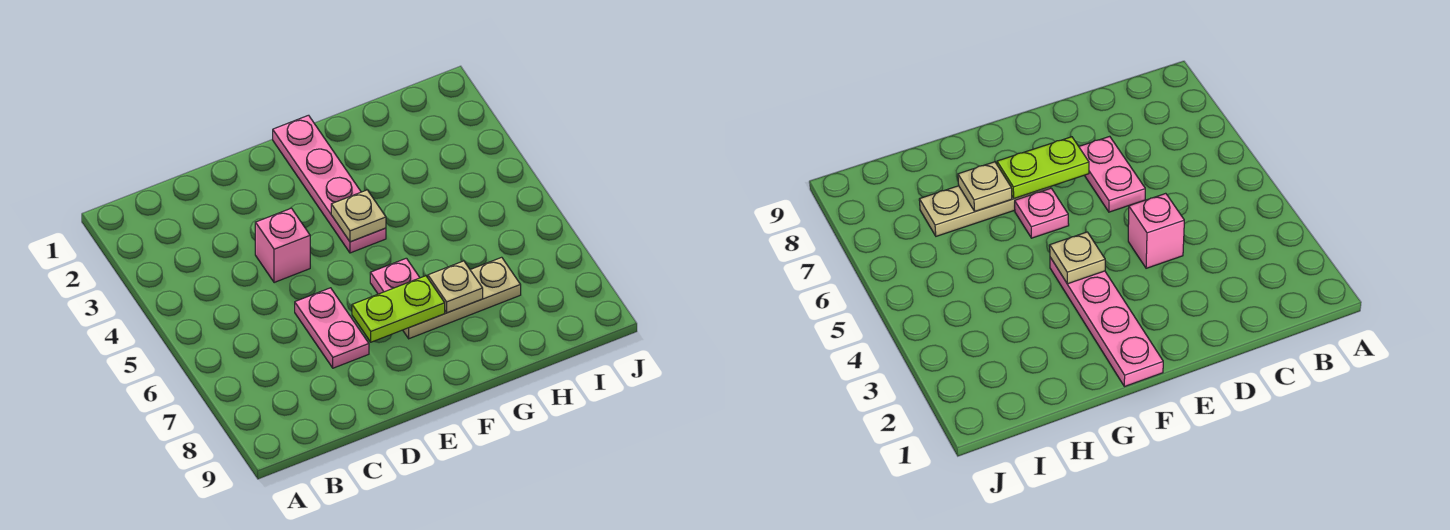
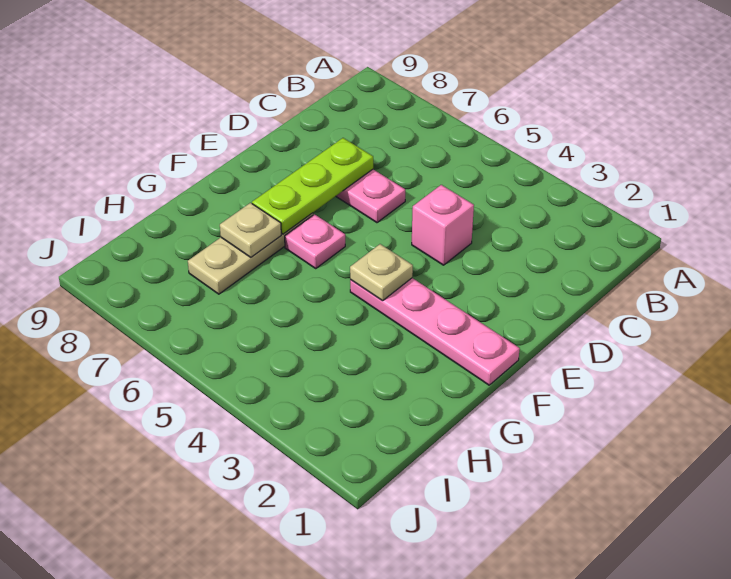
lime 1x2 plate [352,276,445,342] -> lime 1x3 plate [252,138,373,234]

